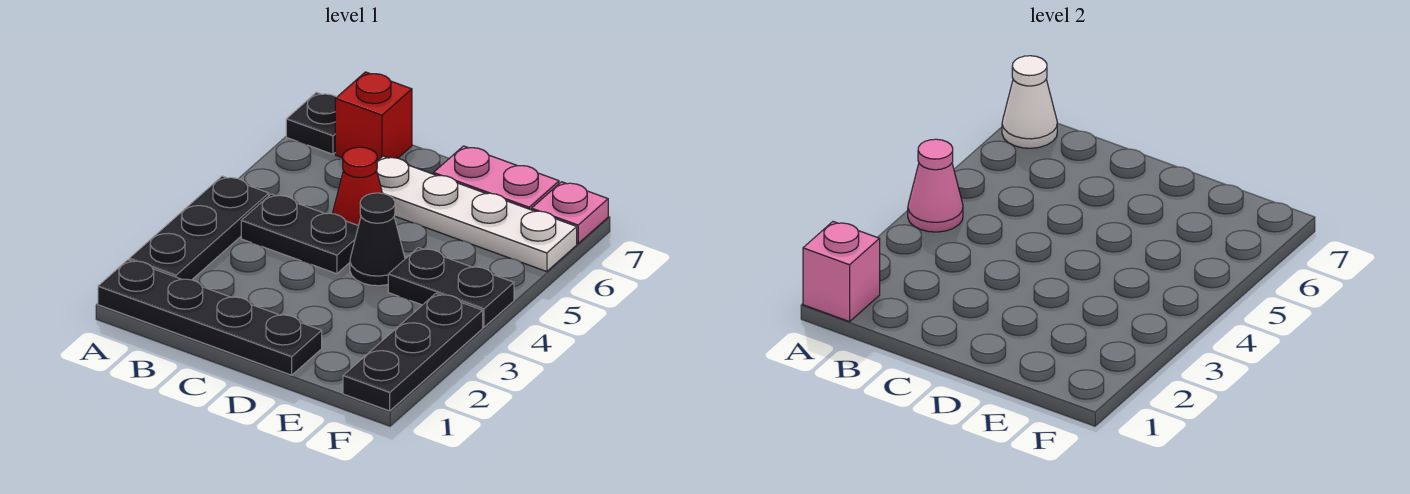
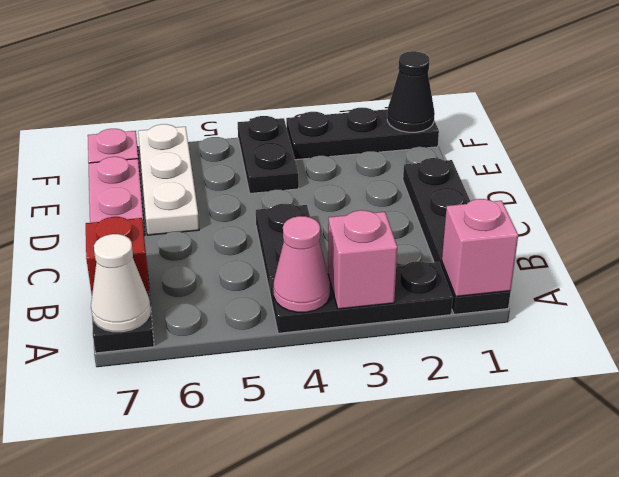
none -> pink 1x1 brick [328,210,397,309]
red 1x1 cone [333,147,382,226] -> none
white 1x4 plate [377,156,577,272] -> white 1x3 plate [138,124,199,235]
black 1x1 cone [350,193,405,286] -> black 1x1 cone moved to [387,51,435,132]

